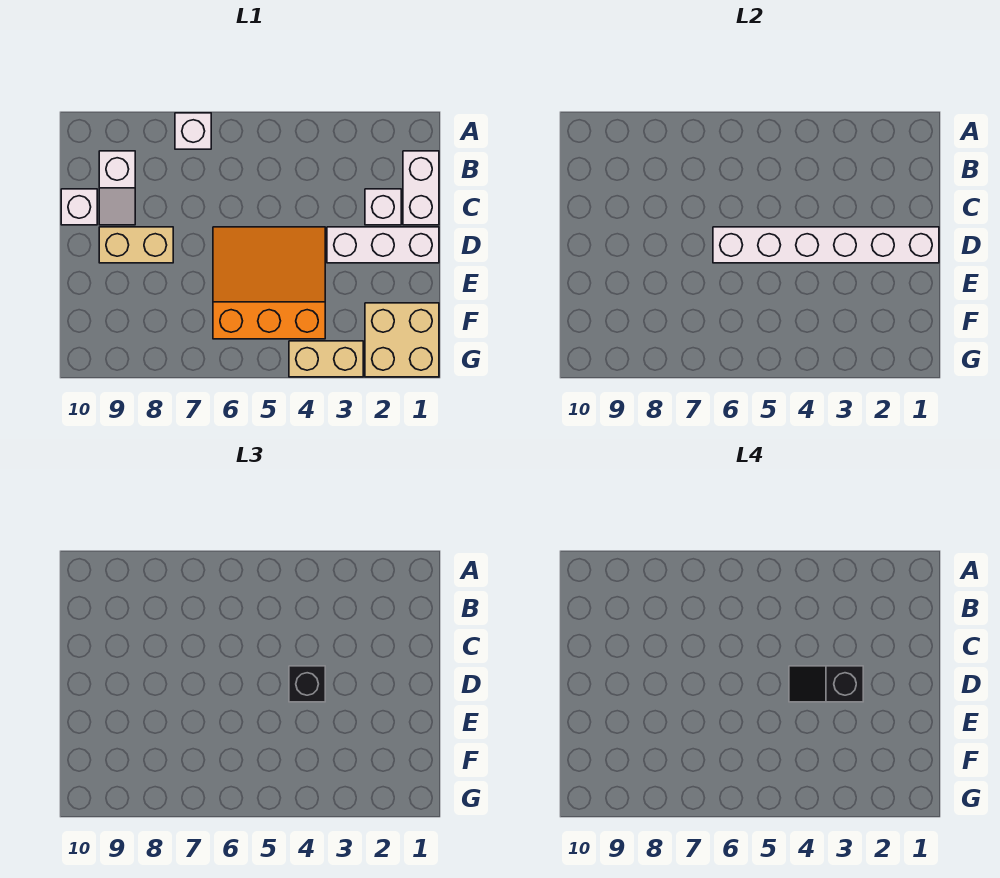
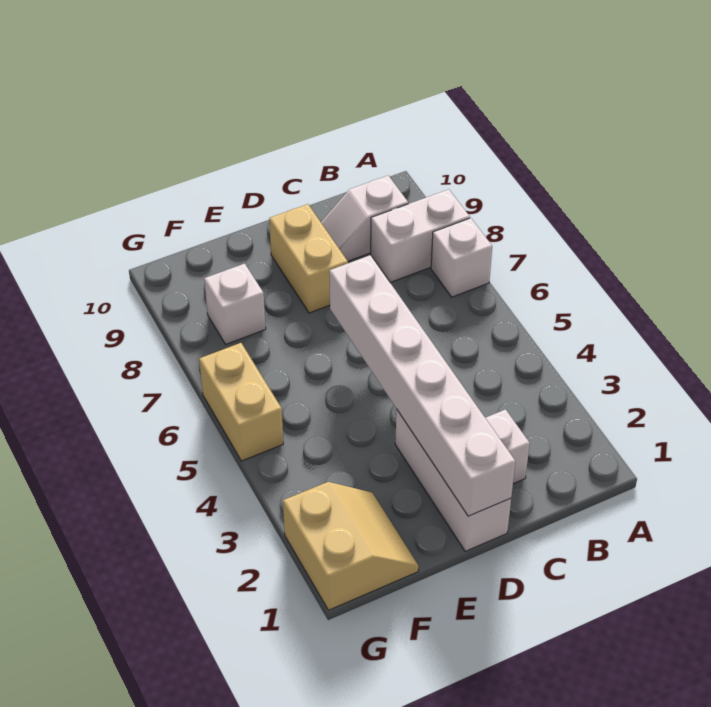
white 1x2 brick [403,151,439,225] -> white 1x2 brick moved to [371,189,470,282]
white 1x1 brick [61,189,97,225] -> white 1x1 brick moved to [204,264,266,344]
black 1x2 slope [789,666,863,702] -> none
orange 3x3 slope [213,227,325,339] -> none
black 1x1 brick [289,666,325,702] -> none
tan 2x2 brick [365,303,439,377] -> tan 2x2 slope [283,482,418,610]
tan 1x2 brick [289,341,363,377] -> tan 1x2 brick moved to [199,343,283,461]

